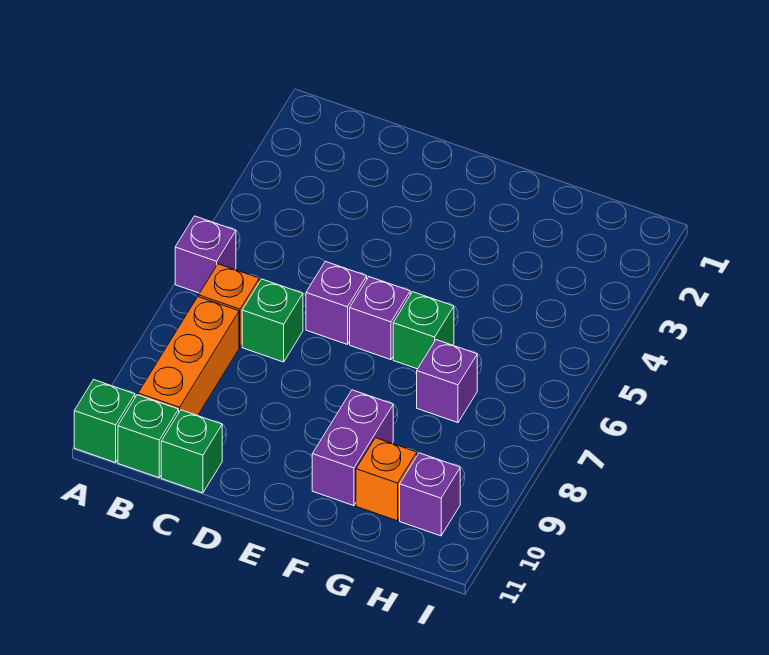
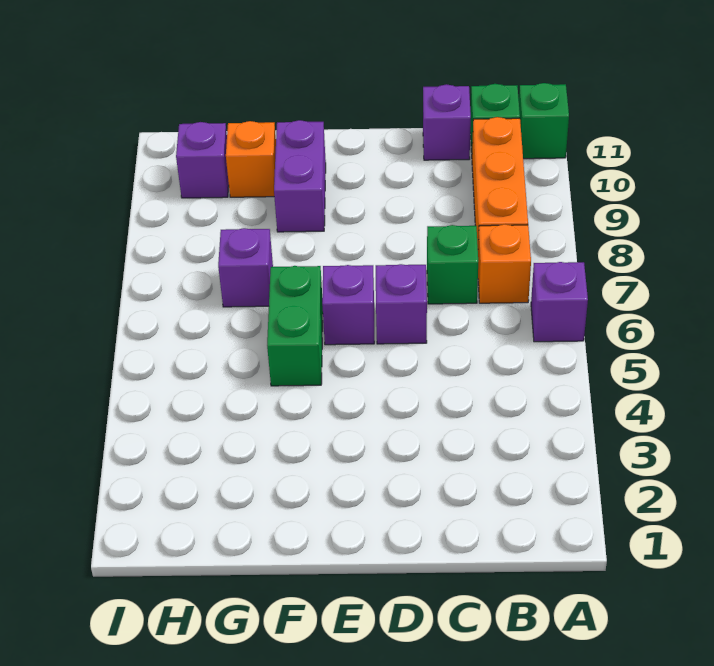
green 1x1 brick [161,410,222,493] -> purple 1x1 brick [423,84,471,160]
green 1x1 brick [393,292,454,369] -> green 1x2 brick [267,266,323,386]

